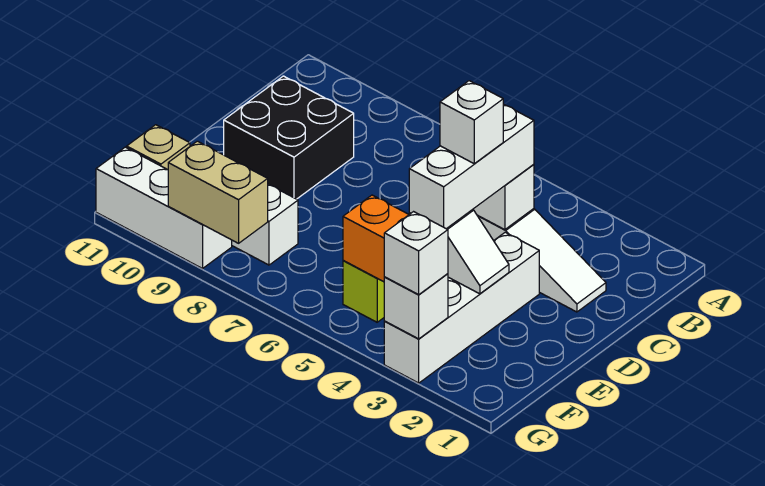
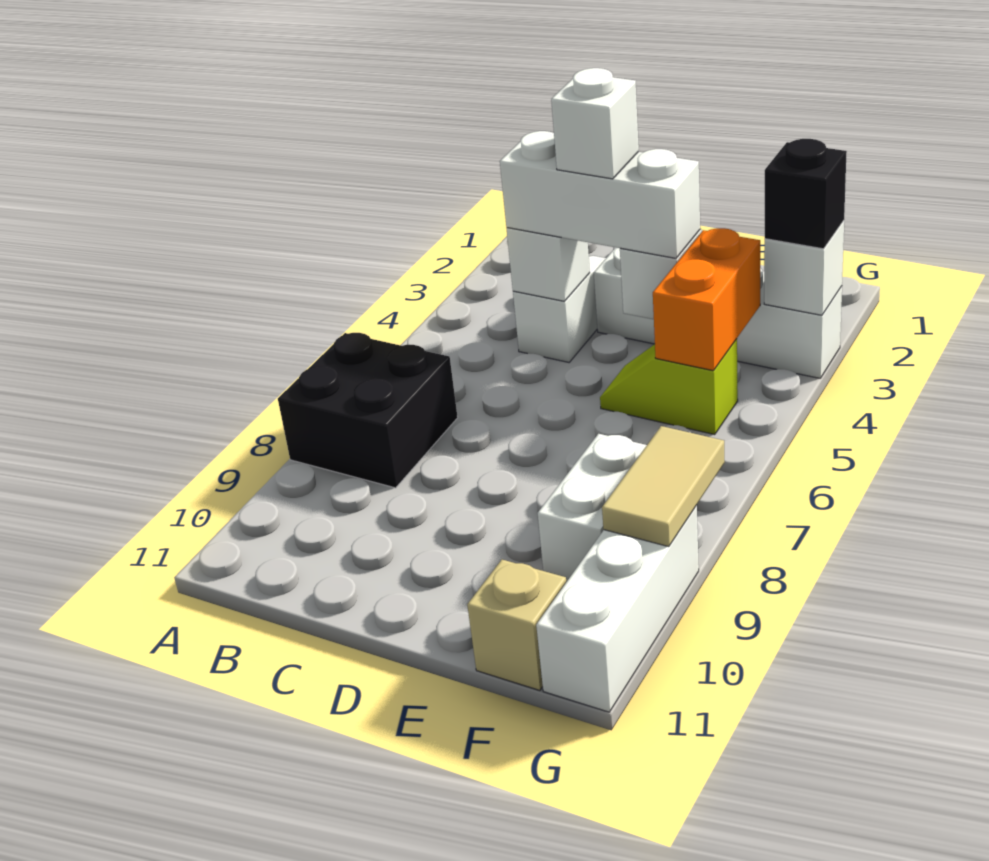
black 2x2 brick [224,76,354,199] -> black 2x2 brick moved to [278,333,458,488]
white 1x1 brick [384,212,448,295] -> black 1x1 brick [765,139,847,249]
tan 1x2 brick [168,141,268,243] -> tan 1x2 tile [602,426,725,547]

